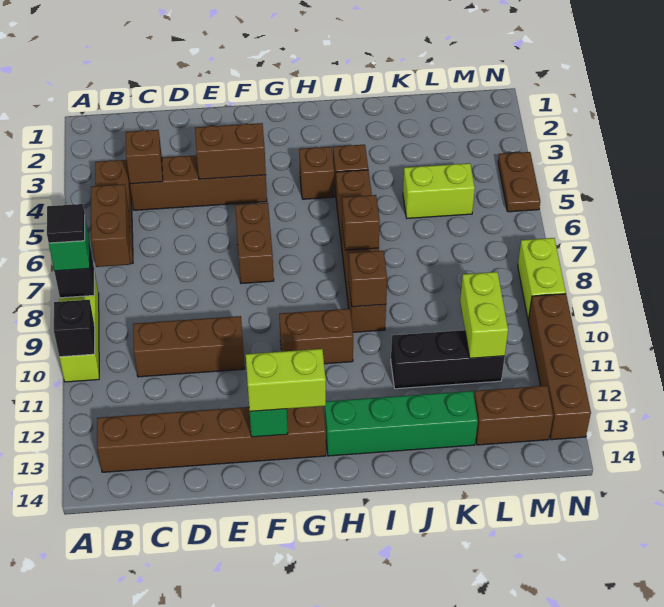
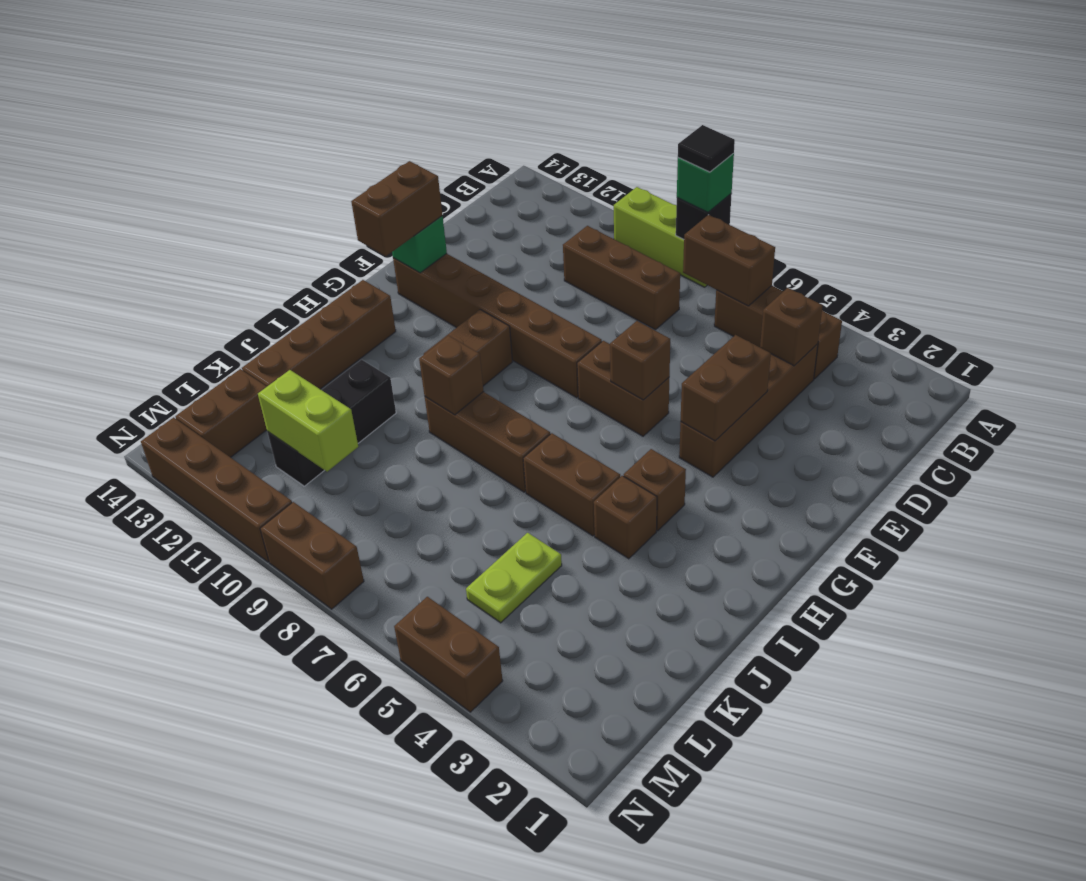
black 1x1 brick [54,300,95,357] -> none
brown 1x6 brick [97,406,326,472] -> brown 1x6 brick turned to [393,254,602,398]
brown 1x3 brick [133,316,245,377] -> brown 1x3 brick turned to [563,226,680,330]
lime 1x2 brick [246,349,326,411] -> brown 1x2 brick [351,161,442,256]
green 1x4 brick [325,391,478,456] -> brown 1x4 brick [242,280,396,389]
brown 1x1 brick [342,195,380,250] -> brown 1x1 brick moved to [610,321,670,400]
lime 1x2 brick [403,163,475,218] -> lime 1x2 plate [466,533,562,623]
brown 1x2 plate [498,152,540,212] -> brown 1x2 brick [394,597,503,712]
lime 1x2 brick [518,238,566,320] -> brown 1x2 brick [260,502,364,609]

